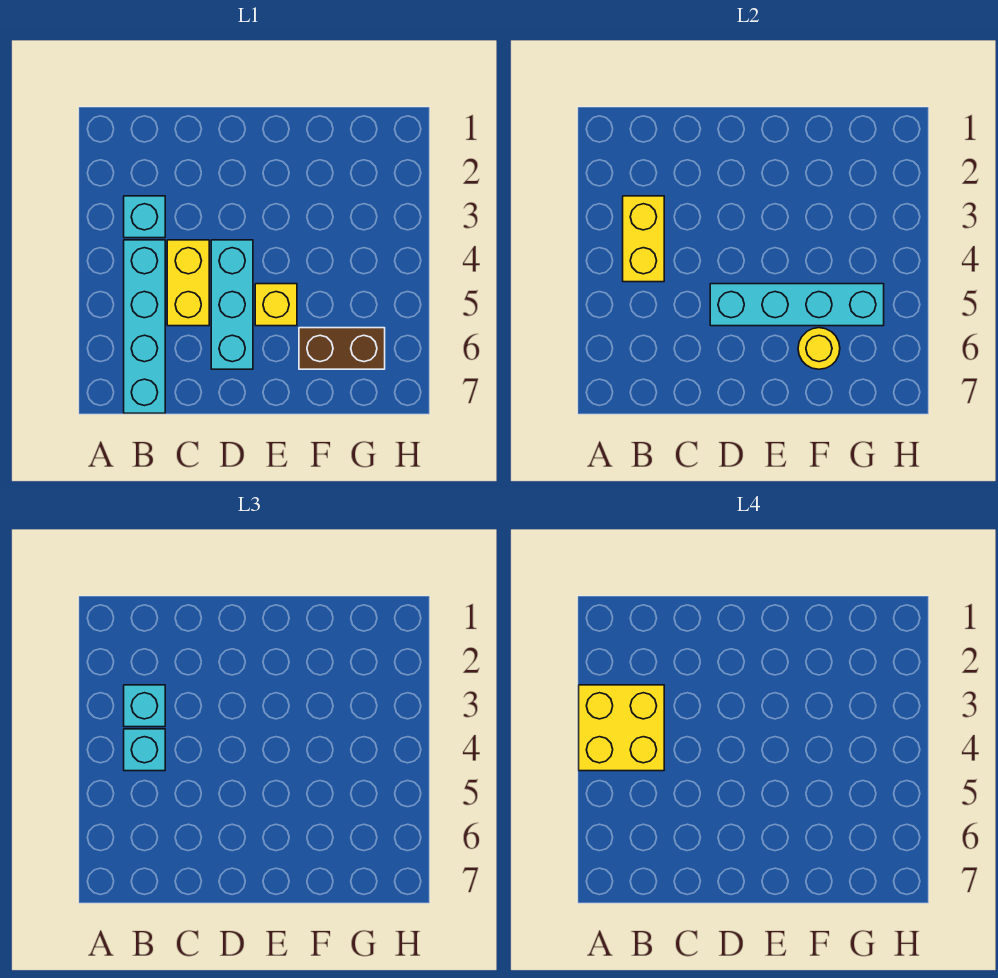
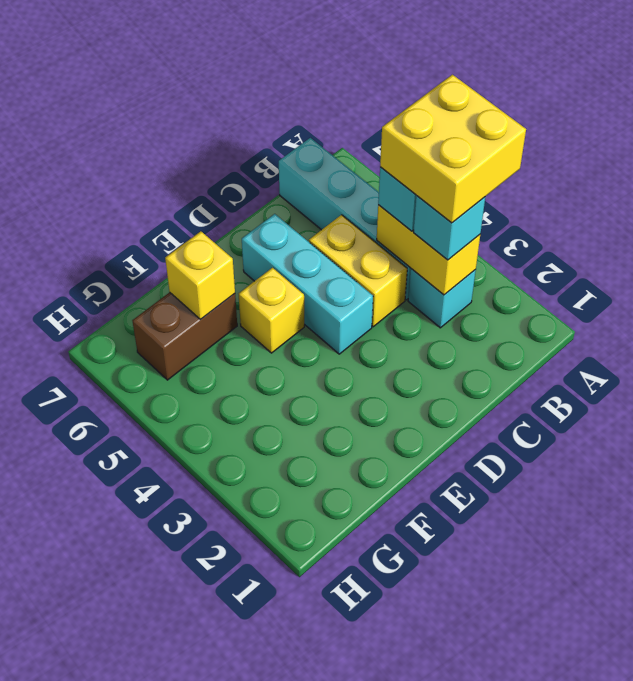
cyan 1x4 brick [710,284,884,326] -> none
yellow 1x1 round brick [798,328,840,369] -> yellow 1x1 brick [165,231,235,319]

